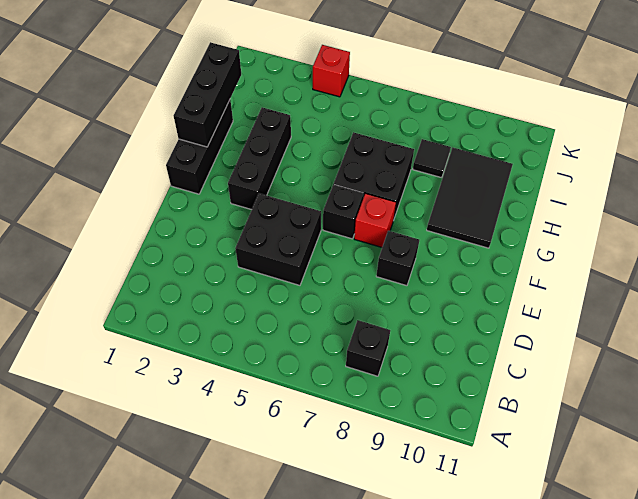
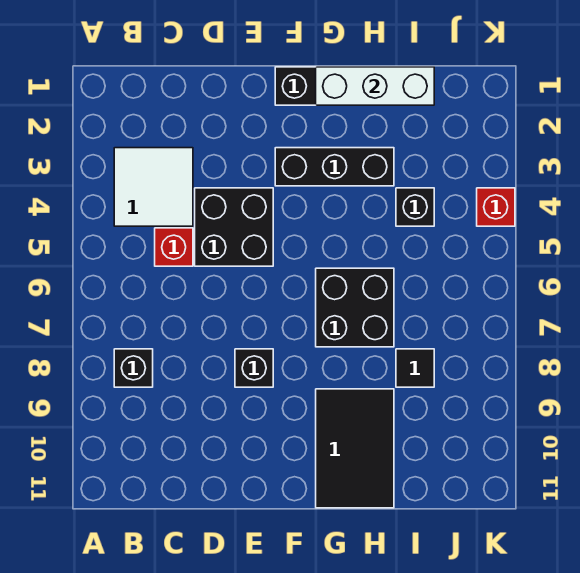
none -> white 2x2 tile [114,148,193,226]
black 1x1 brick [323,184,364,239] -> black 1x1 brick moved to [396,188,434,226]
red 1x1 brick [354,194,396,247] -> red 1x1 brick moved to [155,228,193,266]
black 1x3 brick [174,42,241,147] -> white 1x3 brick [316,67,434,105]
black 2x3 tile [427,148,513,248] -> black 2x3 tile turned to [316,389,394,508]

